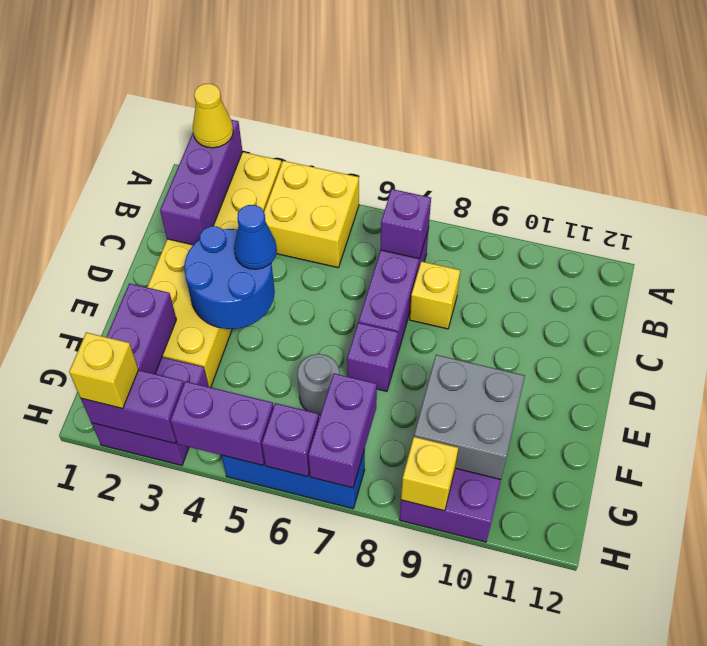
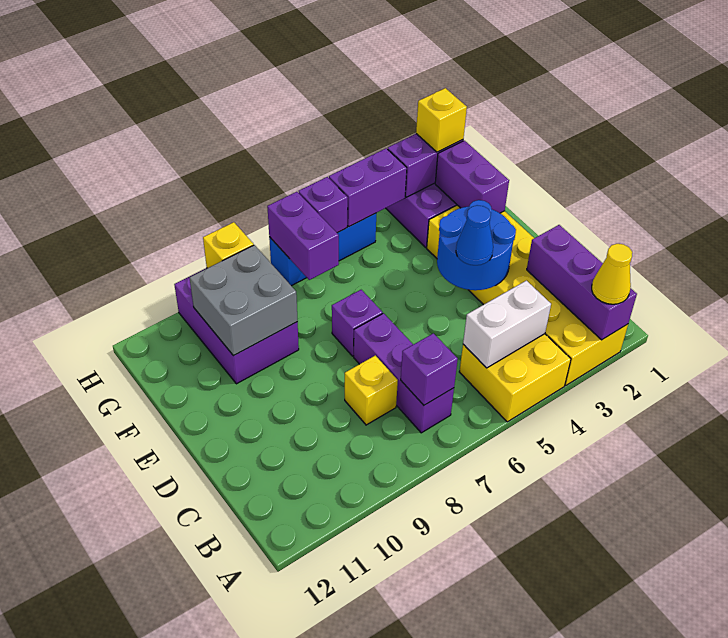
none -> white 1x2 brick [463,281,551,368]
grey 1x1 round brick [297,354,340,415] -> none

